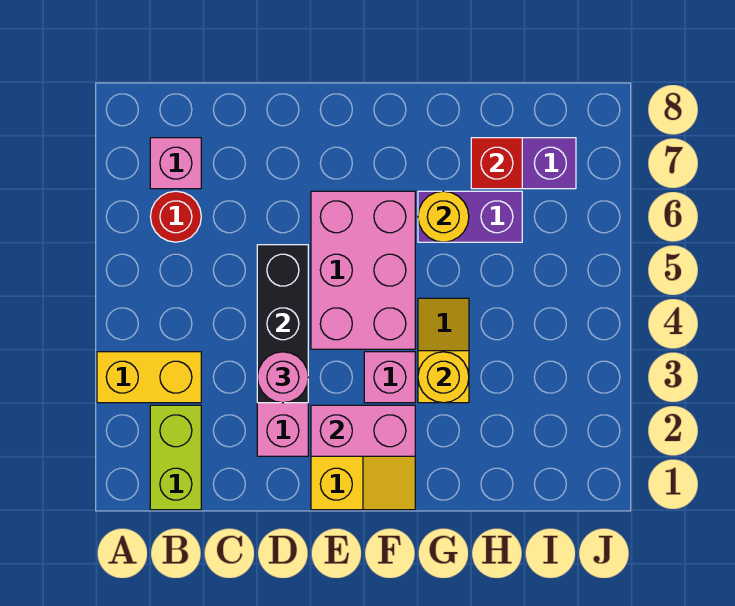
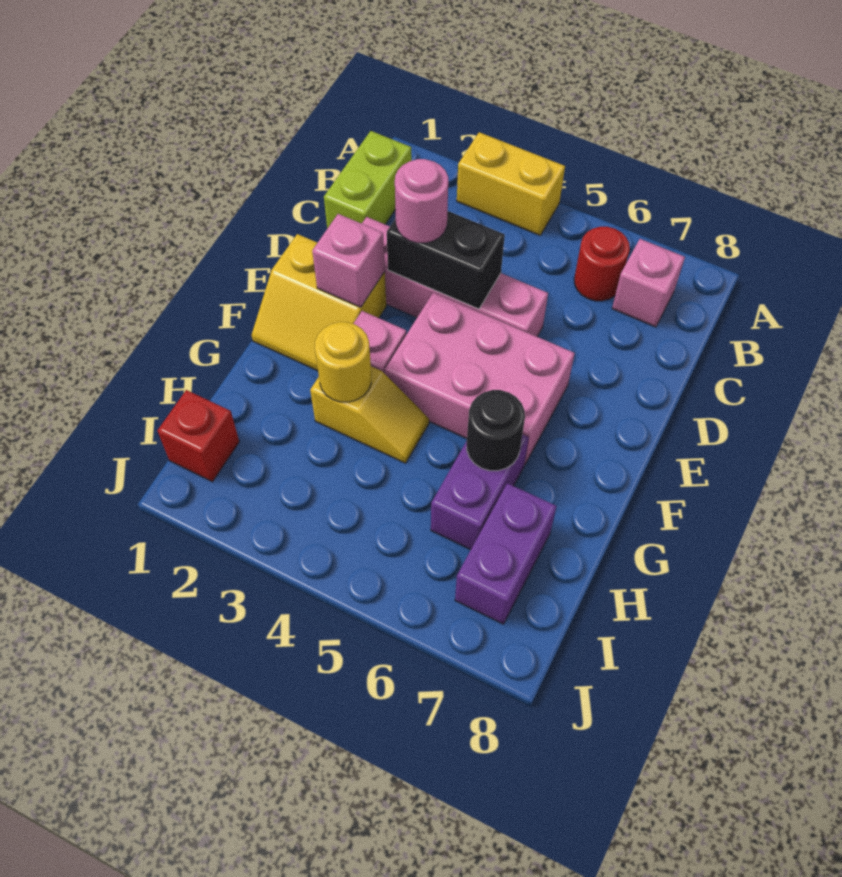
yellow 1x2 brick [97,352,201,403] -> yellow 1x2 brick turned to [457,132,565,235]
lime 1x2 brick [150,405,201,510] -> lime 1x2 brick turned to [324,131,412,228]
black 1x3 brick [257,245,308,403] -> black 1x2 brick [387,211,505,309]
pink 1x2 brick [311,405,415,456] -> pink 1x1 brick [312,214,385,307]
yellow 1x1 round brick [418,191,469,242] -> black 1x1 round brick [467,390,525,471]
red 1x1 brick [471,138,522,189] -> red 1x1 brick moved to [158,390,239,482]

